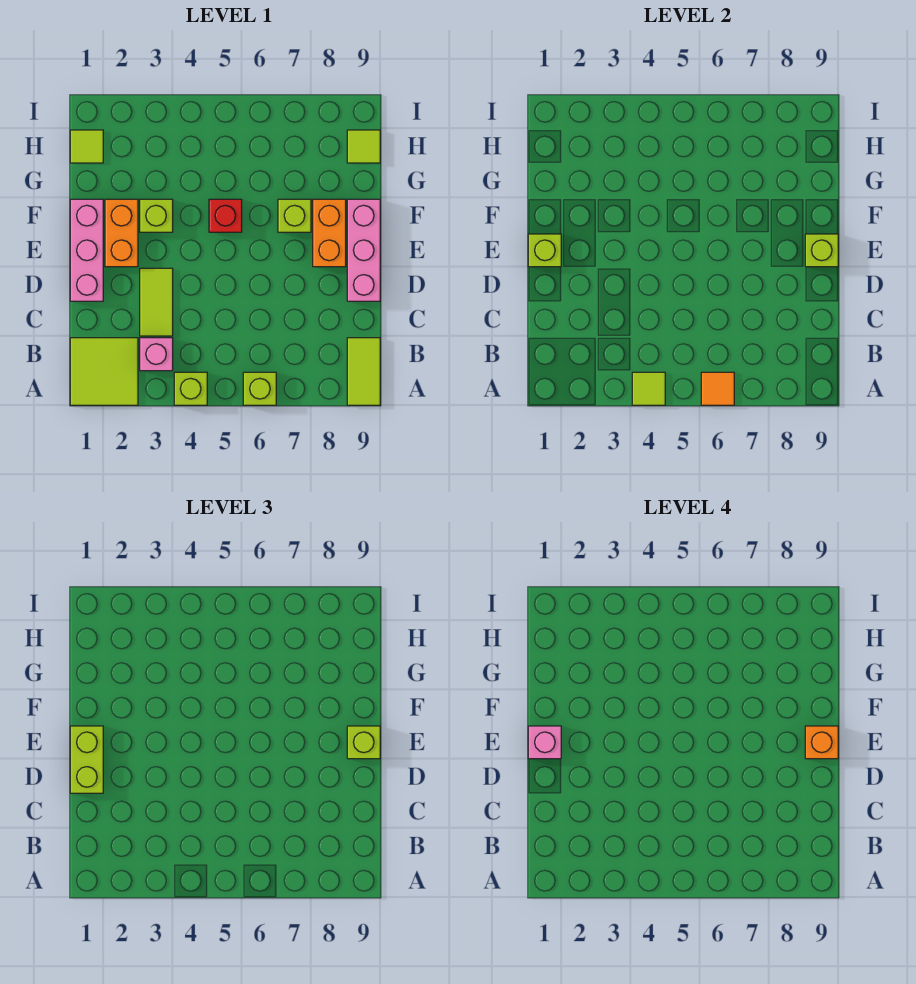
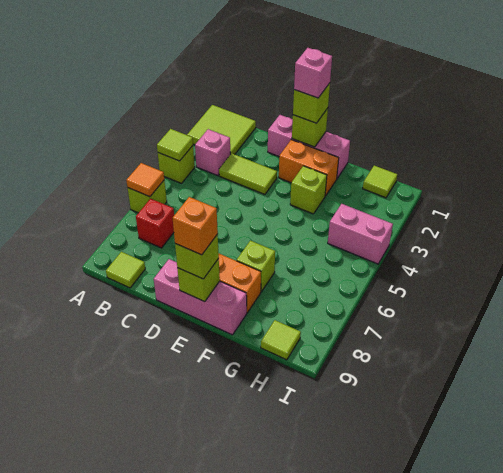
lime 1x2 tile [347,338,380,405] -> lime 1x1 tile [106,252,145,288]
lime 1x2 brick [70,726,103,793] -> lime 1x1 brick [293,83,330,123]
red 1x1 brick [209,199,242,232] -> red 1x1 brick moved to [136,198,174,248]
none -> pink 1x2 brick [328,204,393,264]

